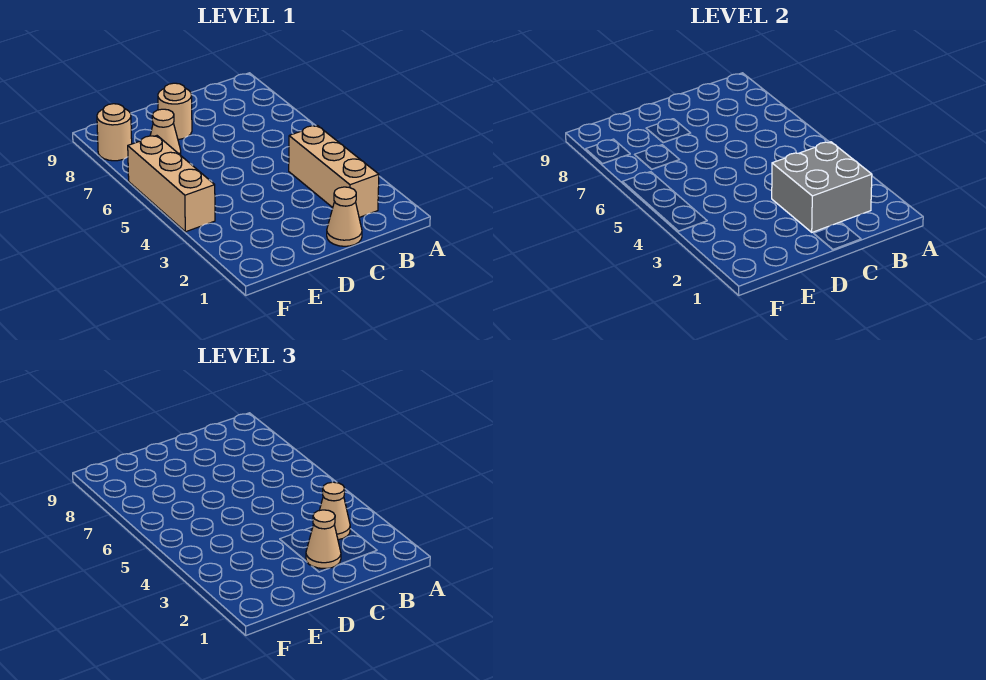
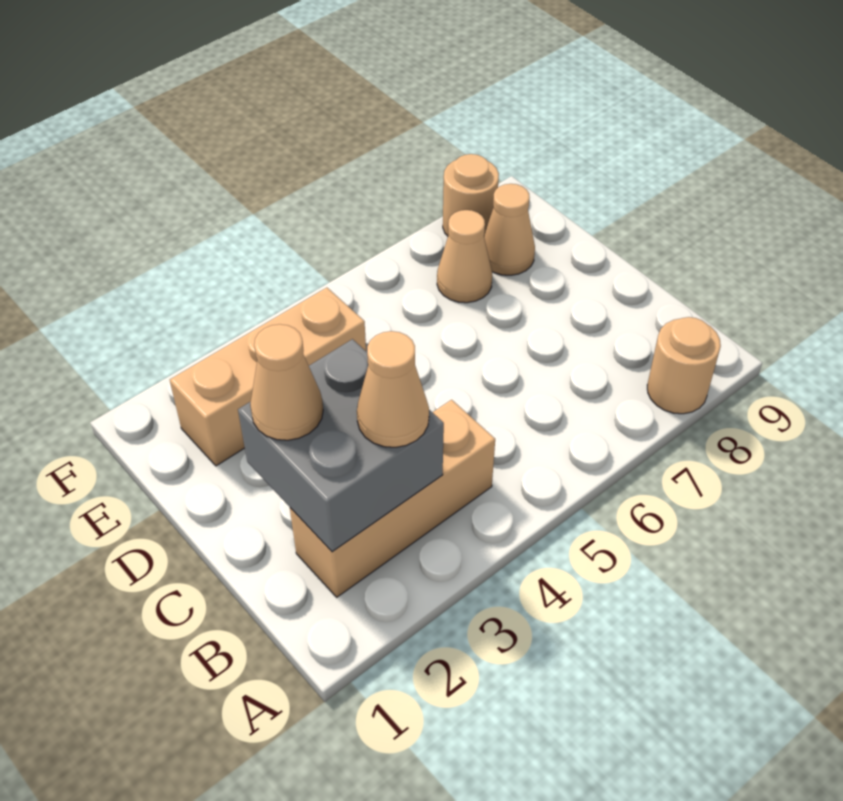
tan 1x1 cone [327,187,362,246] -> tan 1x1 cone moved to [484,184,535,275]
tan 1x1 round brick [158,83,192,139] -> tan 1x1 round brick moved to [647,317,721,414]
tan 1x3 brick [128,136,215,232] -> tan 1x3 brick moved to [170,288,366,466]

